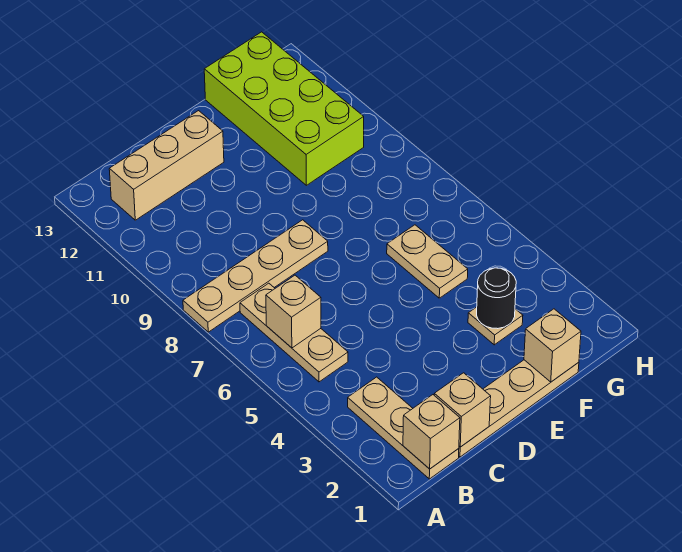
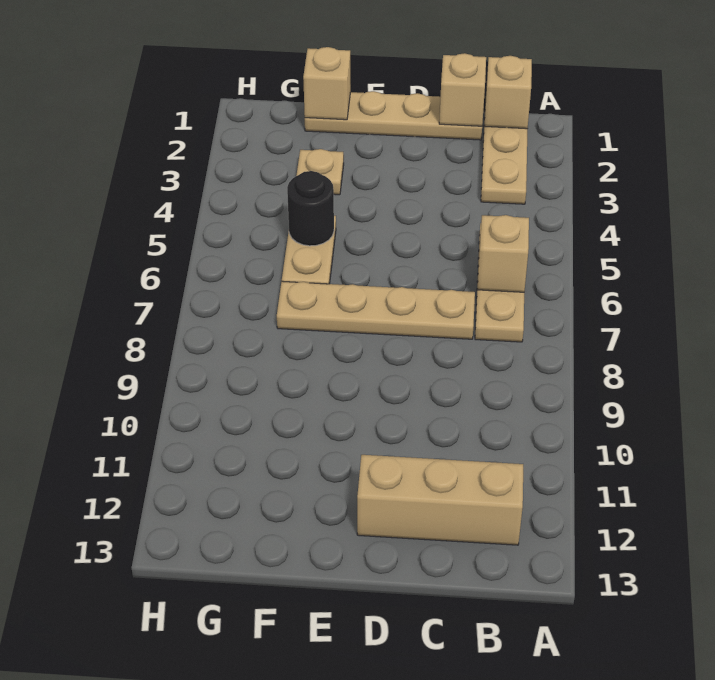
tan 1x4 plate [183,220,328,332] -> tan 1x4 plate moved to [277,281,475,339]
black 1x1 round brick [477,268,516,329] -> black 1x1 round brick moved to [287,171,334,246]
lime 2x4 brick [204,32,364,185] -> none

